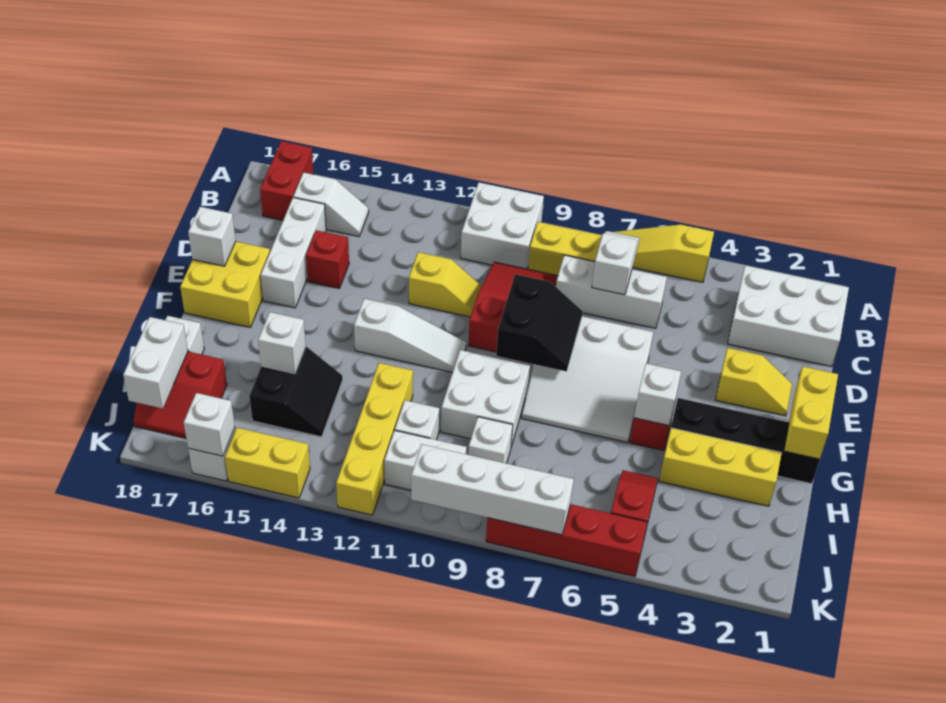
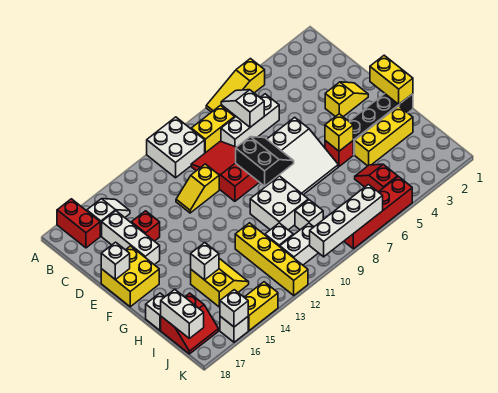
white 2x3 brick [728,265,849,367] -> none
yellow 1x2 slope [409,252,482,317] -> yellow 1x2 slope turned to [176,164,219,213]
white 1x3 slope [354,299,467,372] -> none
white 1x1 brick [634,363,681,426] -> yellow 1x1 brick [325,114,353,151]
black 2x2 slope [249,347,343,437] -> yellow 2x2 slope [191,259,249,307]

